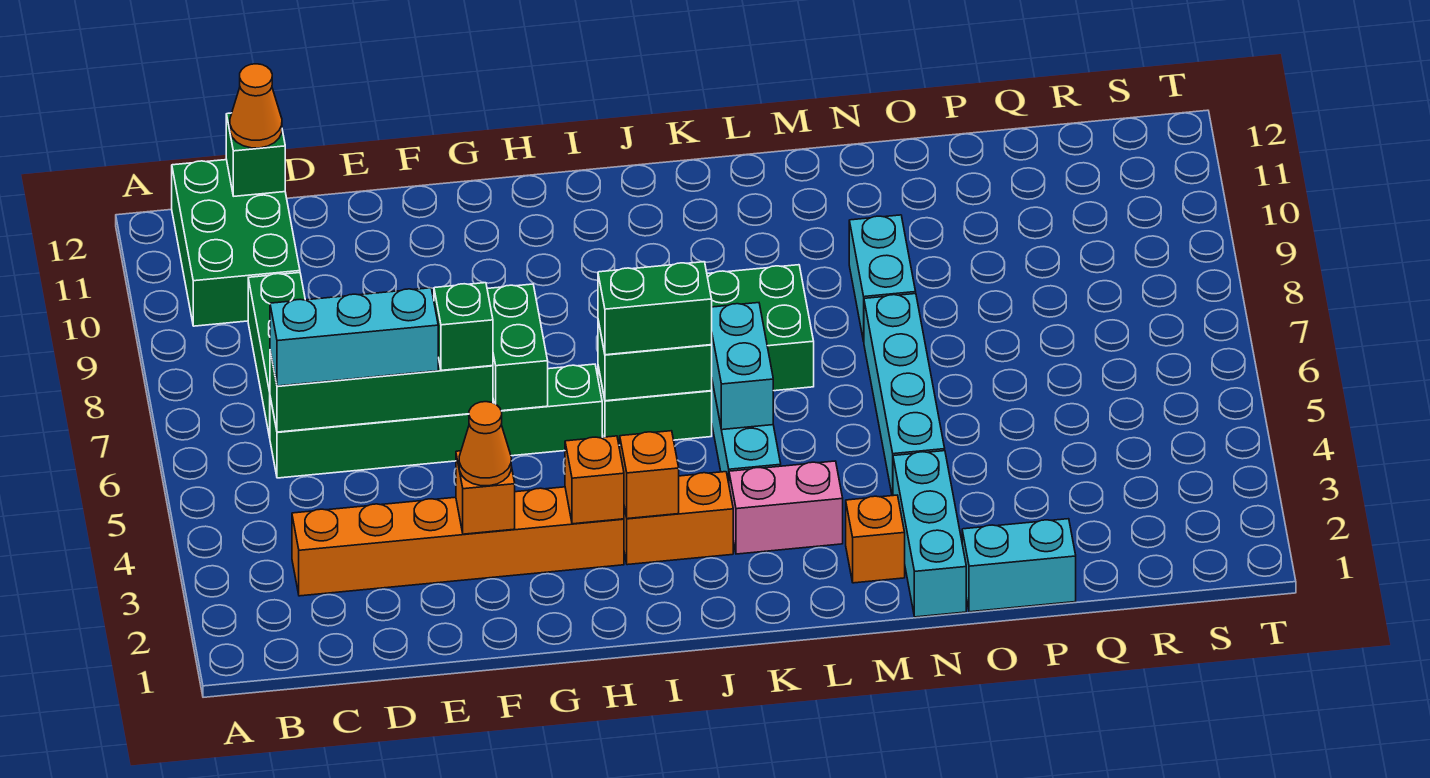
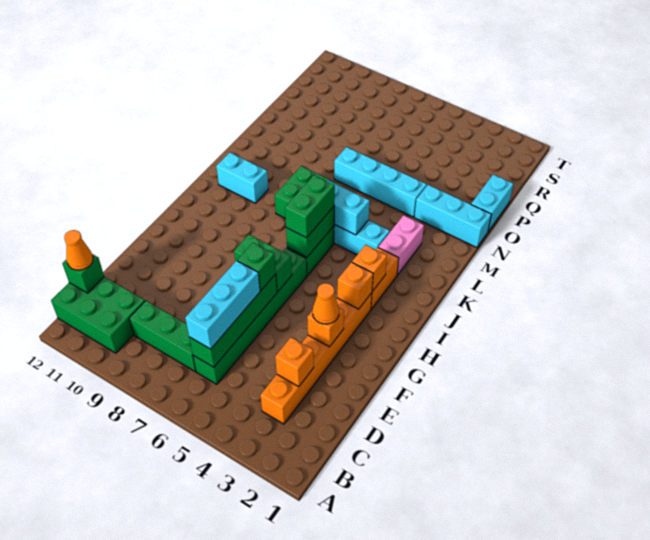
orange 1x1 brick [846,495,905,583] -> orange 1x1 brick moved to [275,337,314,386]
cyan 1x2 brick [849,215,916,341] -> cyan 1x2 brick moved to [216,153,268,203]

